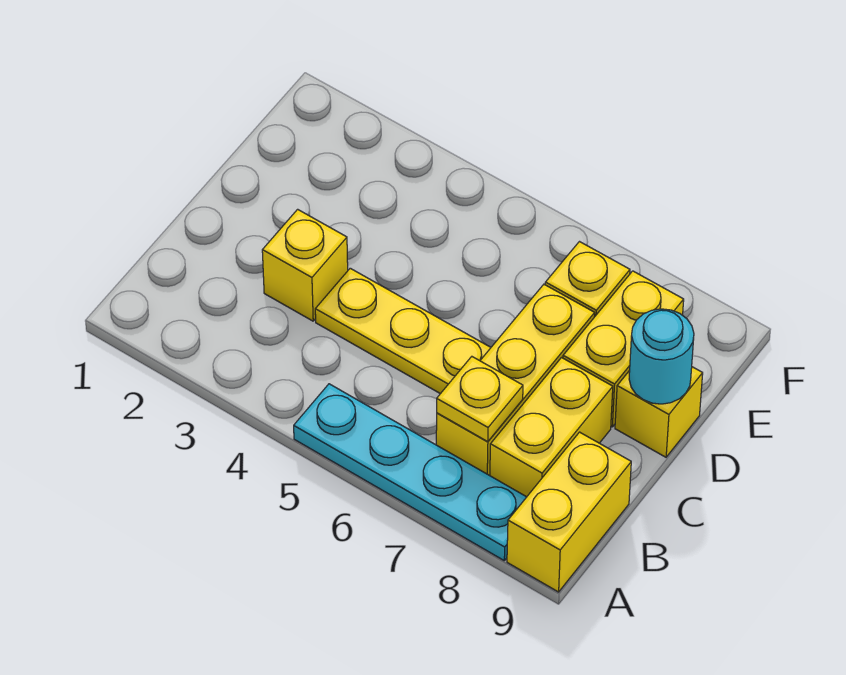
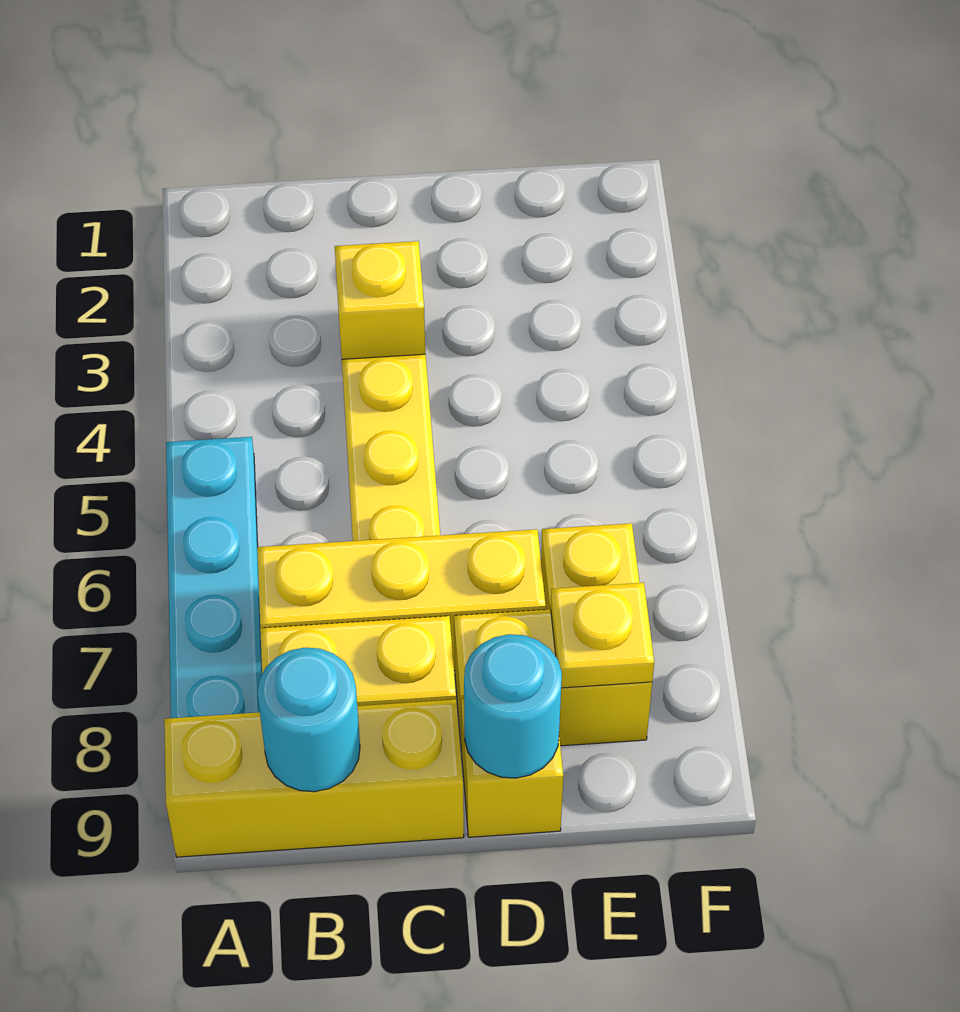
yellow 1x2 brick [507,432,631,592] -> yellow 1x3 brick [164,700,464,857]
yellow 1x1 plate [437,357,523,442] -> yellow 1x1 plate moved to [550,583,654,688]
none -> cyan 1x1 round brick [257,648,360,792]

